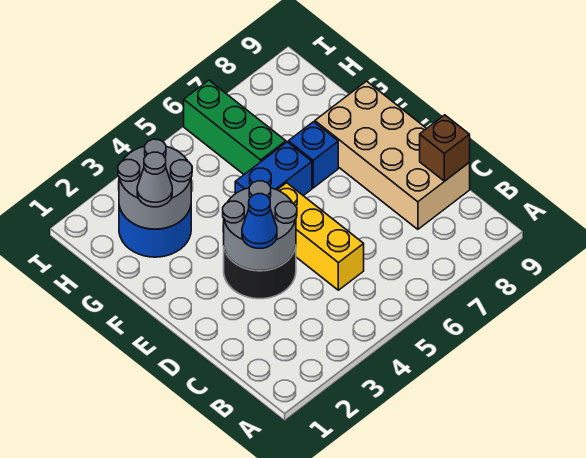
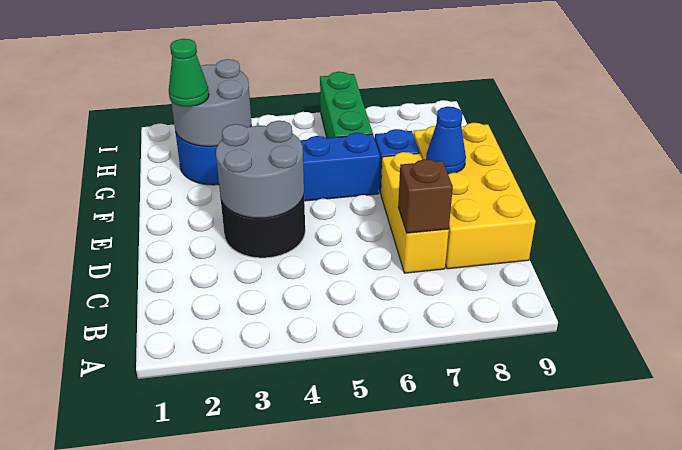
yellow 1x3 brick [278,183,364,290] -> yellow 1x3 brick moved to [381,152,449,273]
tan 2x4 brick [315,81,470,229] -> yellow 2x4 brick [413,123,536,269]
brown 1x1 brick [420,115,470,181] -> brown 1x1 brick moved to [398,159,453,233]
blue 1x1 cone [242,194,277,248] -> blue 1x1 cone moved to [426,107,466,174]
grey 1x1 cone [137,152,172,207] -> green 1x1 cone [169,39,209,107]

